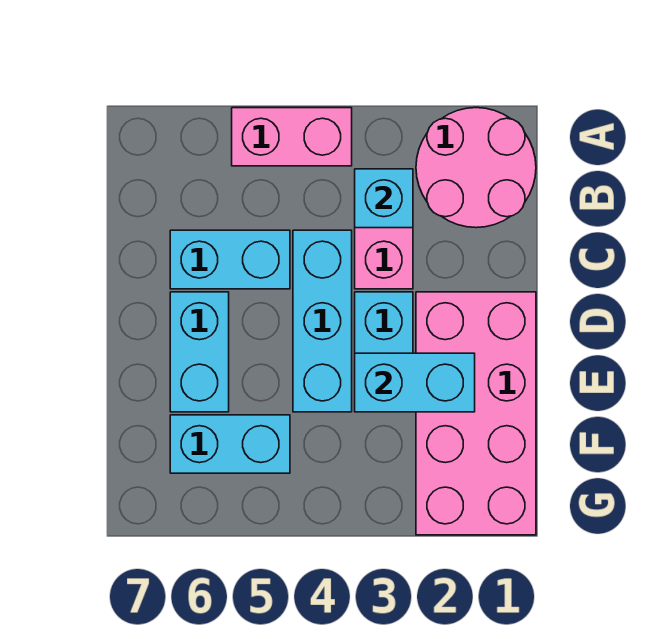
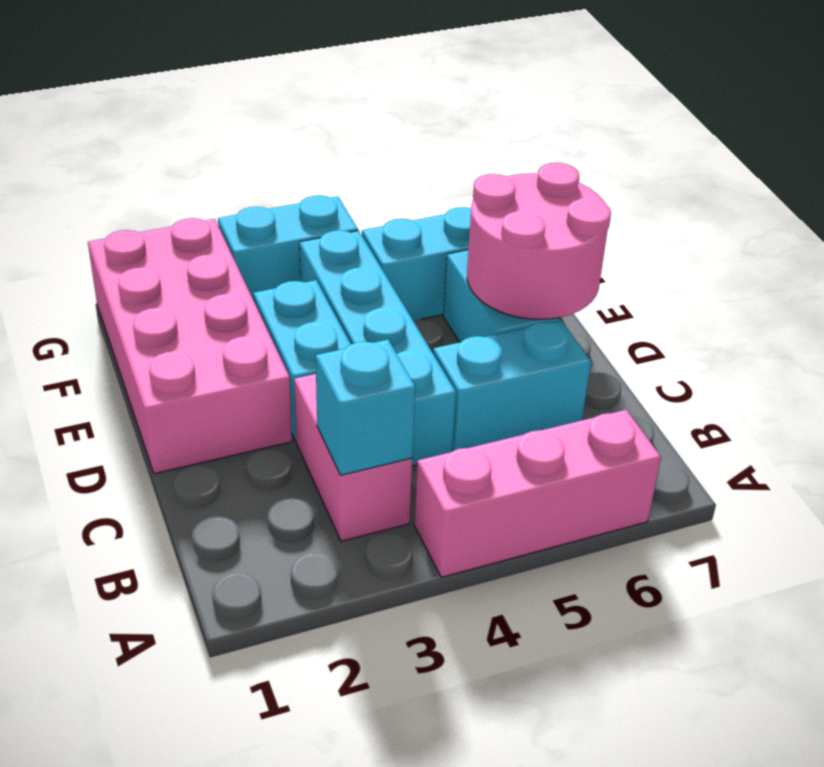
pink 2x2 round brick [416,108,536,228] -> pink 2x2 round brick moved to [467,163,611,319]
pink 1x2 brick [232,108,352,166] -> pink 1x3 brick [414,410,661,577]
cyan 1x3 brick [293,230,352,412] -> cyan 1x4 brick [299,230,456,466]
cyan 1x2 brick [355,353,475,412] -> cyan 1x2 brick moved to [218,195,358,300]

